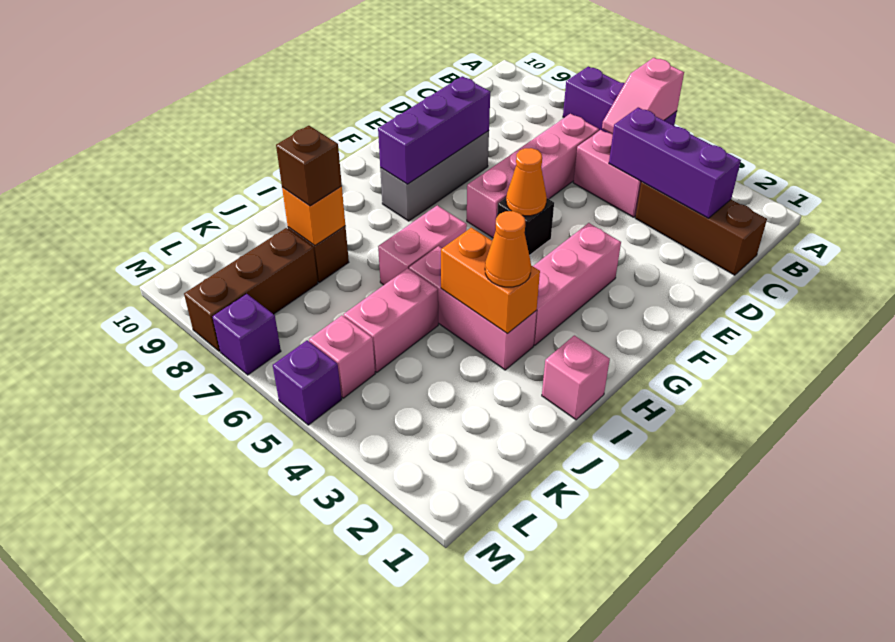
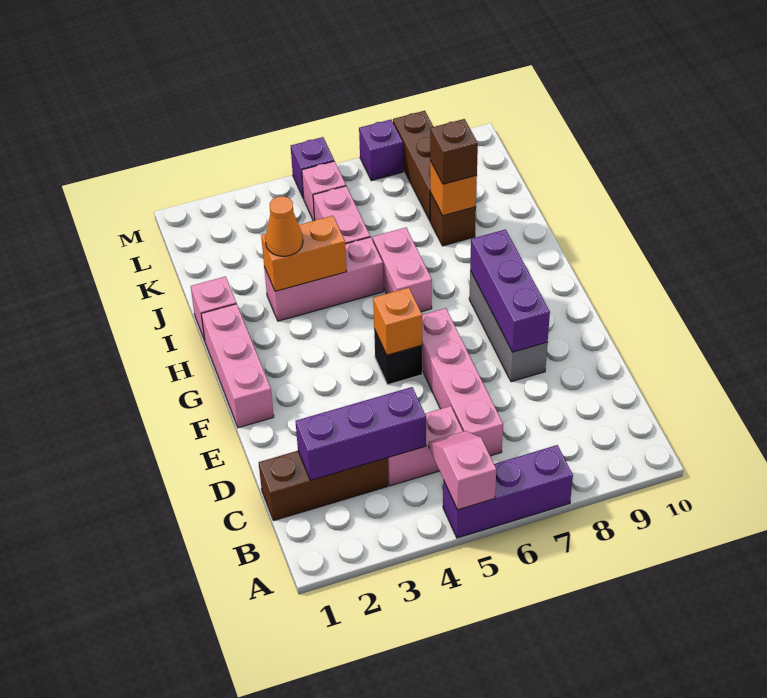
pink 1x3 brick [533,223,621,345] -> pink 1x3 brick moved to [201,304,274,428]
orange 1x1 cone [506,148,547,216] -> orange 1x1 brick [373,288,422,355]

